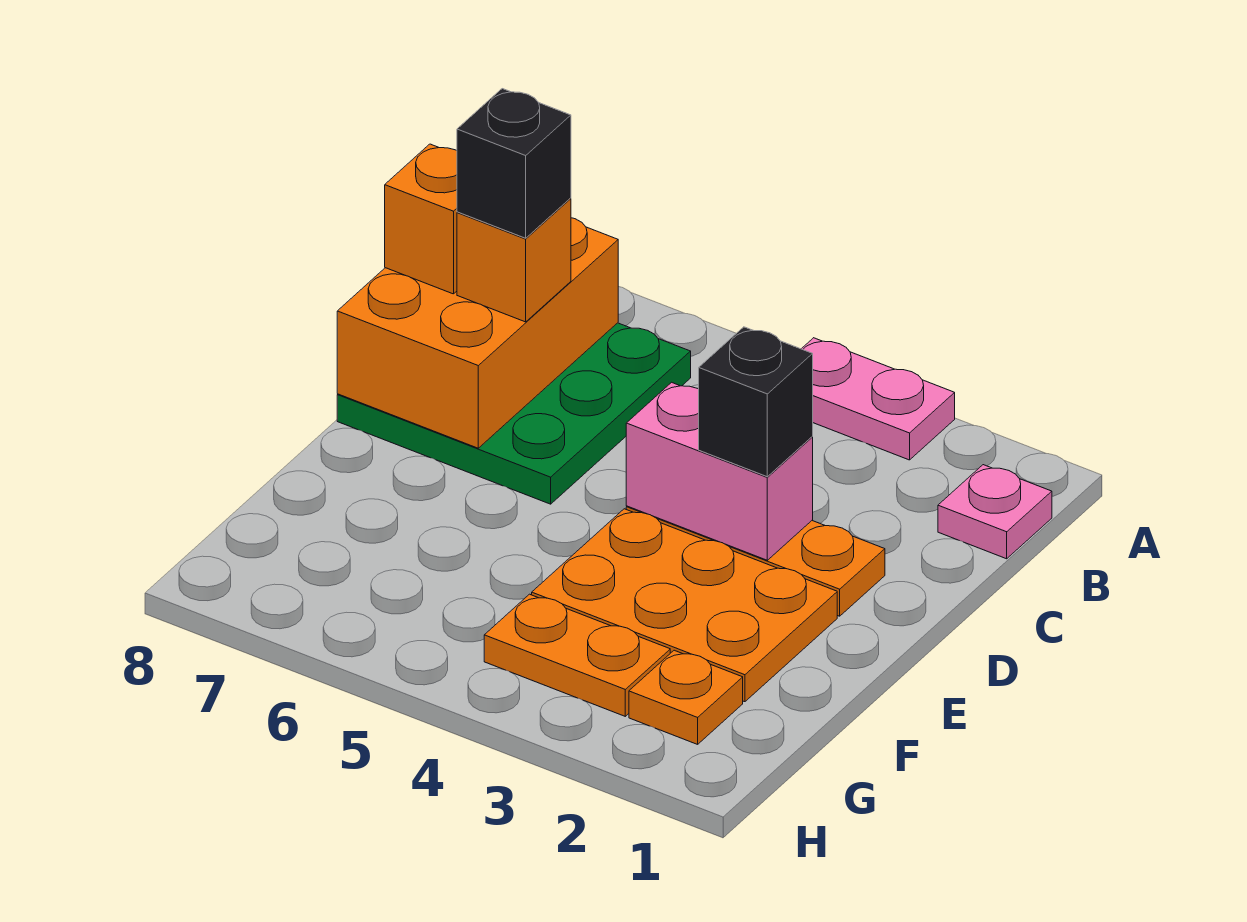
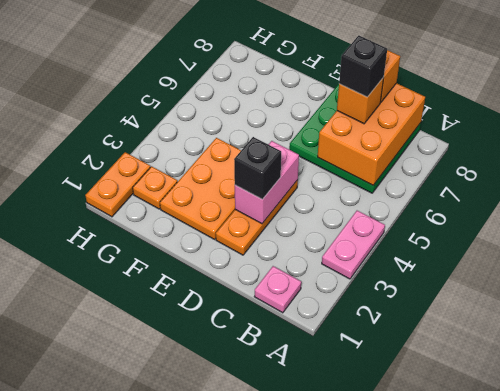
orange 2x3 brick [337,218,618,448] -> orange 2x3 brick turned to [318,83,425,185]
orange 1x2 plate [484,594,670,716] -> orange 1x2 plate moved to [85,152,150,217]

